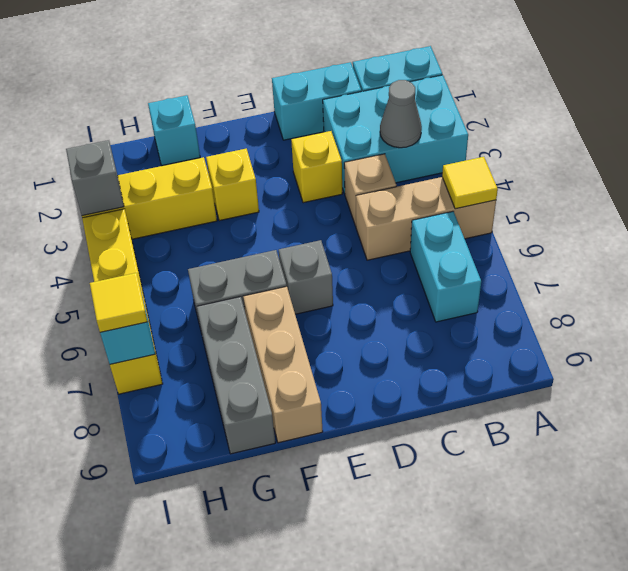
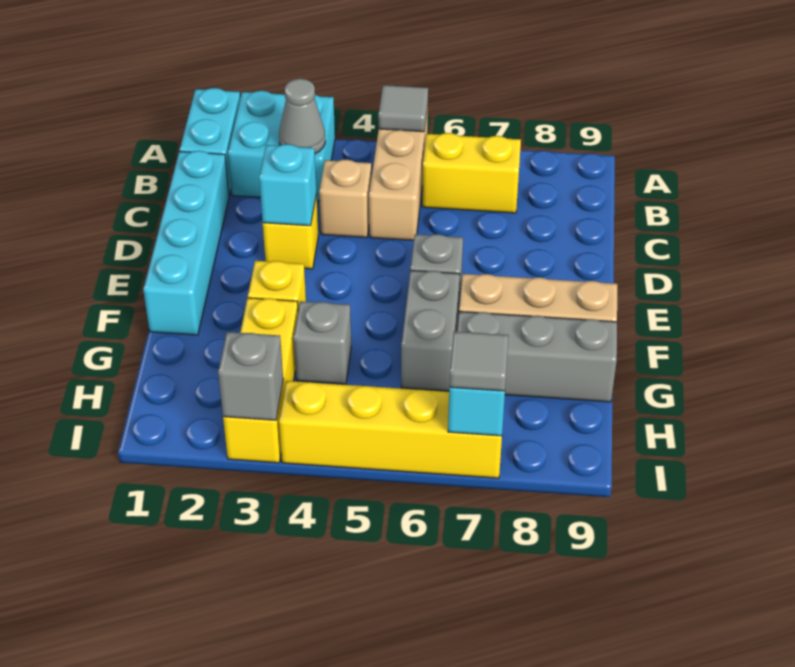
cyan 2x3 brick [323,75,468,193] -> cyan 2x2 brick [228,91,335,201]
yellow 1x1 tile [442,157,498,209] -> grey 1x1 tile [378,85,428,132]
cyan 1x2 brick [410,211,481,322] -> yellow 1x2 brick [422,133,521,213]
cyan 1x2 brick [272,62,361,140] -> cyan 1x4 brick [143,151,229,335]
cyan 1x1 brick [148,95,200,165] -> cyan 1x1 brick moved to [259,144,316,226]
none -> grey 1x1 brick [293,301,351,384]
yellow 1x1 tile [90,273,148,332] -> grey 1x1 tile [449,331,509,391]

